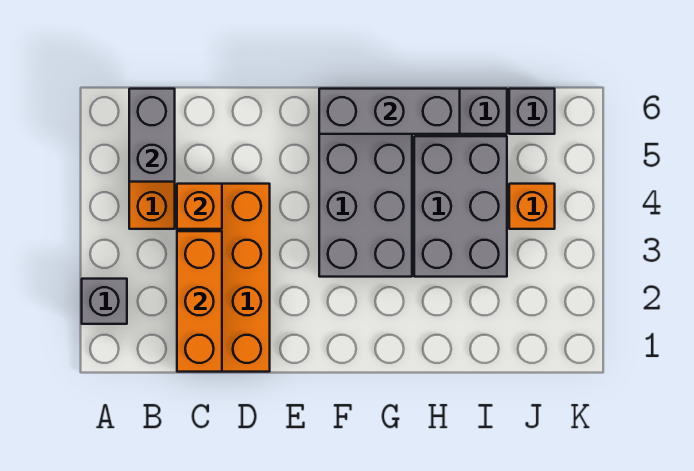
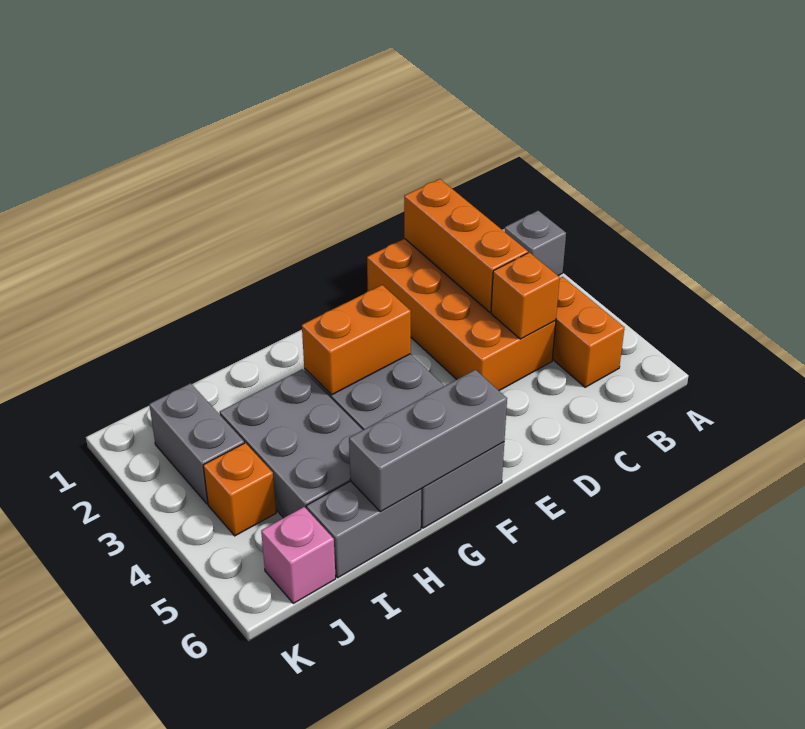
grey 1x2 brick [129,89,175,182] -> grey 1x2 brick moved to [149,383,244,504]
none -> orange 1x2 brick [302,285,411,395]
grey 1x1 brick [509,89,555,134] -> pink 1x1 brick [261,507,336,603]

